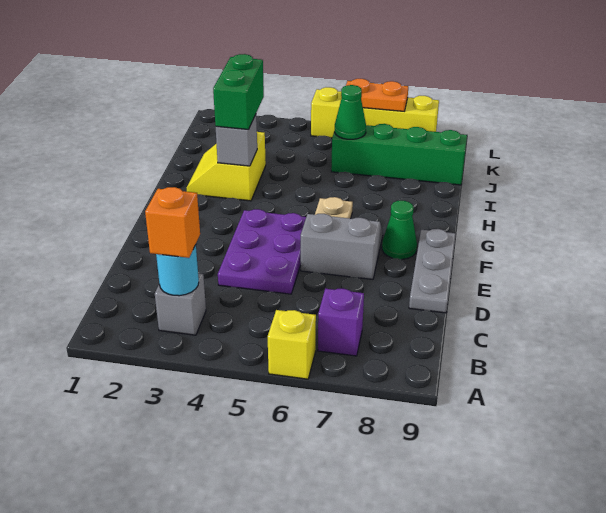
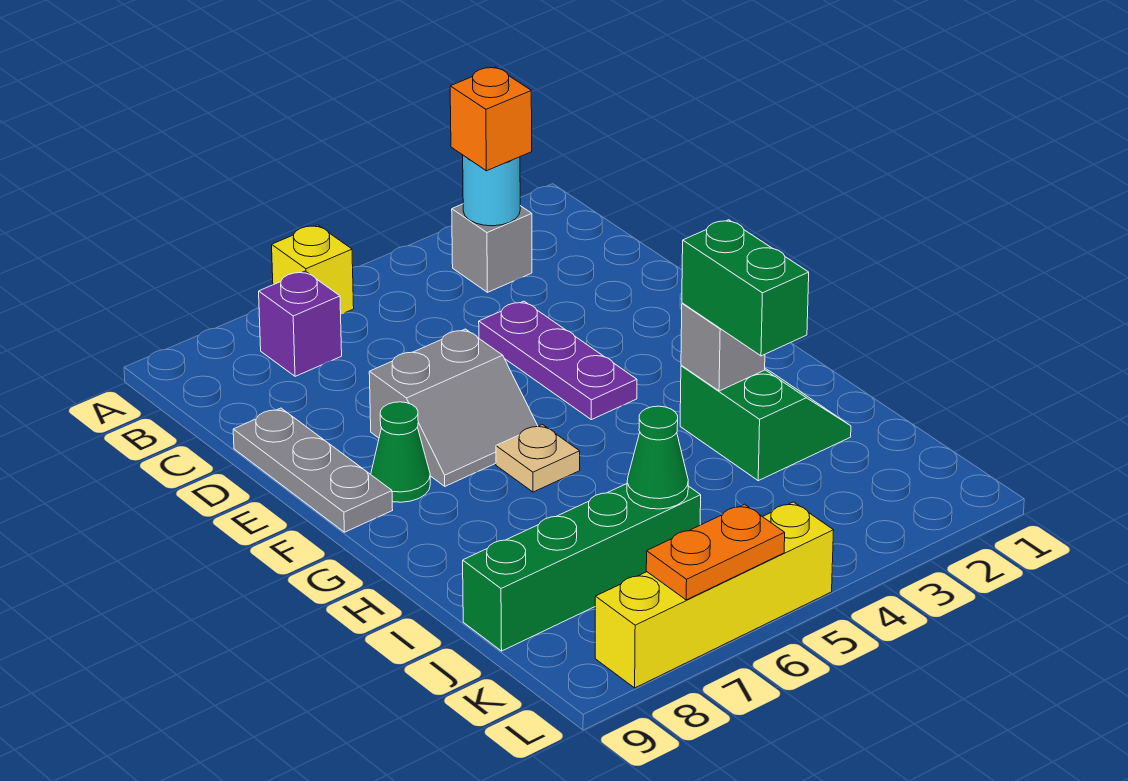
purple 2x3 plate [218,209,306,294] -> purple 1x3 plate [479,301,637,420]
yellow 2x2 slope [187,132,266,201] -> green 2x2 slope [680,365,851,481]

